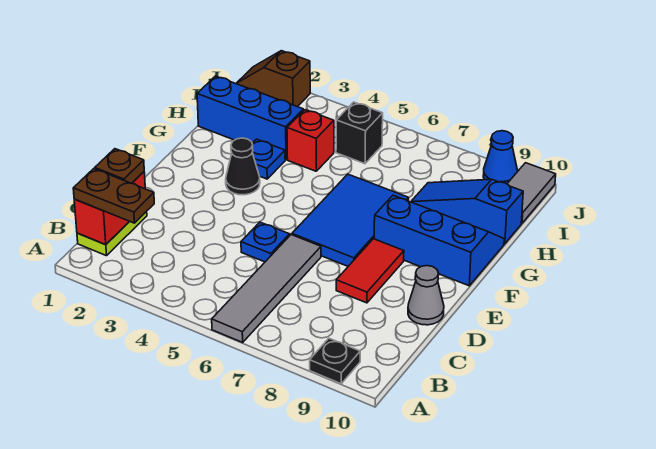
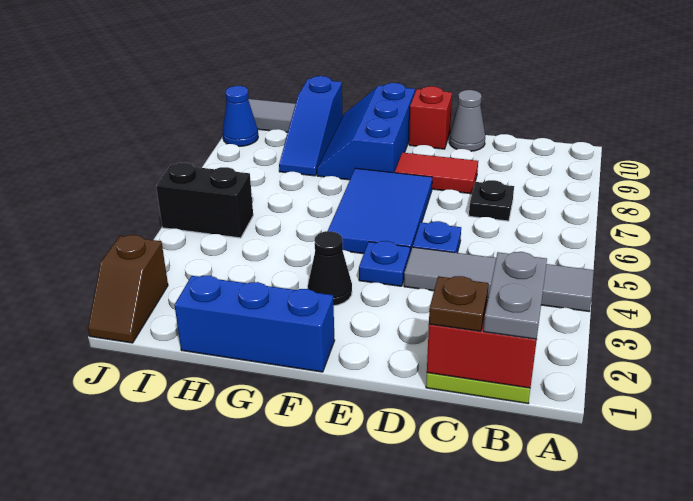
grey 1x4 tile [212,235,321,342] -> grey 1x4 tile moved to [404,247,594,311]
black 1x1 plate [310,338,360,384] -> black 1x1 plate moved to [469,180,514,221]
brown 1x2 plate [73,169,154,223] -> grey 1x2 plate [484,252,547,339]
blue 2x3 tile [292,174,409,266] -> blue 2x3 tile turned to [328,168,432,254]
blue 1x1 plate [252,139,285,179] -> blue 1x1 plate moved to [359,241,410,286]
blue 1x3 brick [197,76,303,160] -> blue 1x3 brick turned to [175,276,335,372]
red 1x1 brick [287,110,334,171] -> red 1x1 brick moved to [409,86,452,149]
black 1x1 brick [336,102,383,164] -> black 1x2 brick [156,163,253,238]

